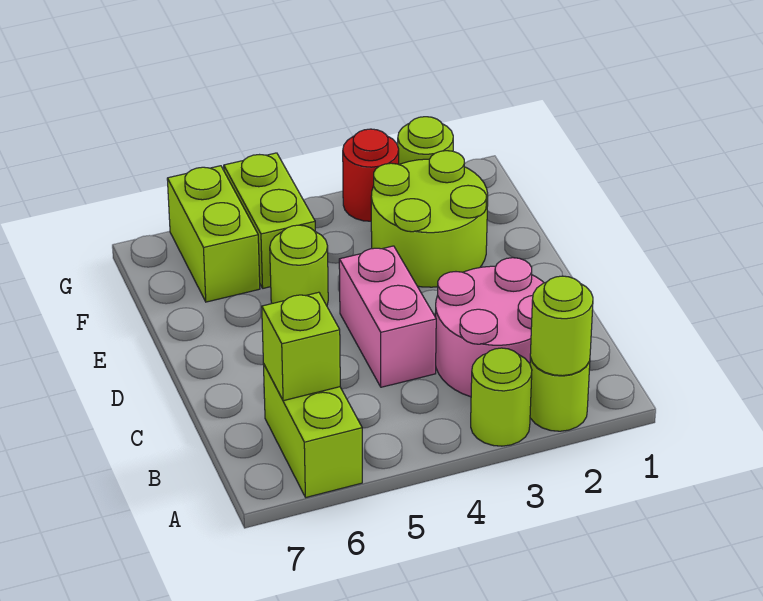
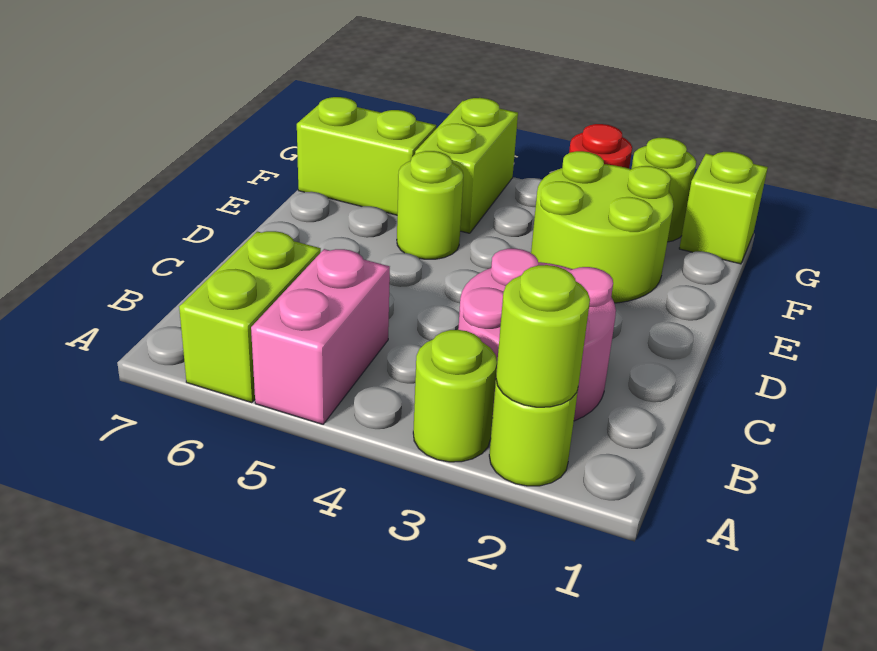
lime 1x1 brick [262,292,340,401] -> lime 1x1 brick moved to [679,152,768,264]
pink 1x2 brick [339,246,436,387] -> pink 1x2 brick moved to [251,249,390,424]
lime 1x2 brick [167,166,260,302] -> lime 1x2 brick turned to [297,97,436,215]

